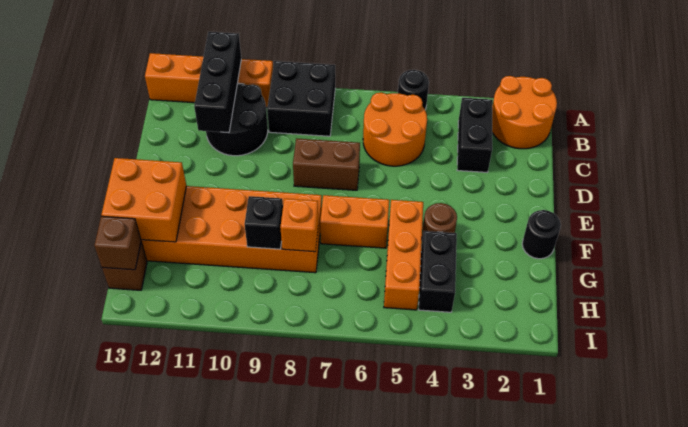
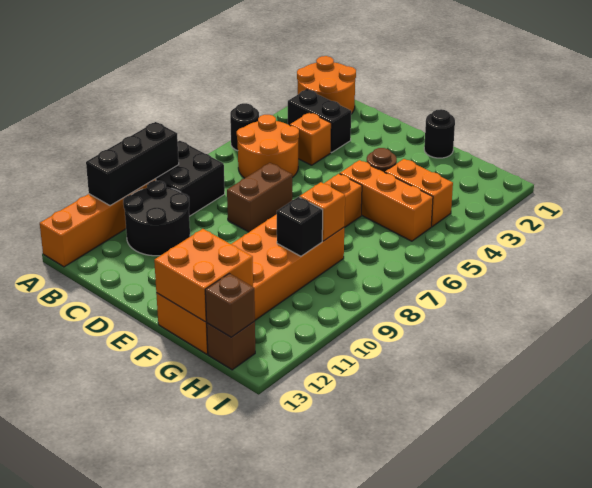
black 1x3 brick [194,32,241,133] -> black 1x3 brick turned to [86,122,179,206]
none -> orange 1x1 brick [290,112,331,165]
black 1x2 brick [419,231,457,312] -> orange 1x2 brick [385,159,453,227]

